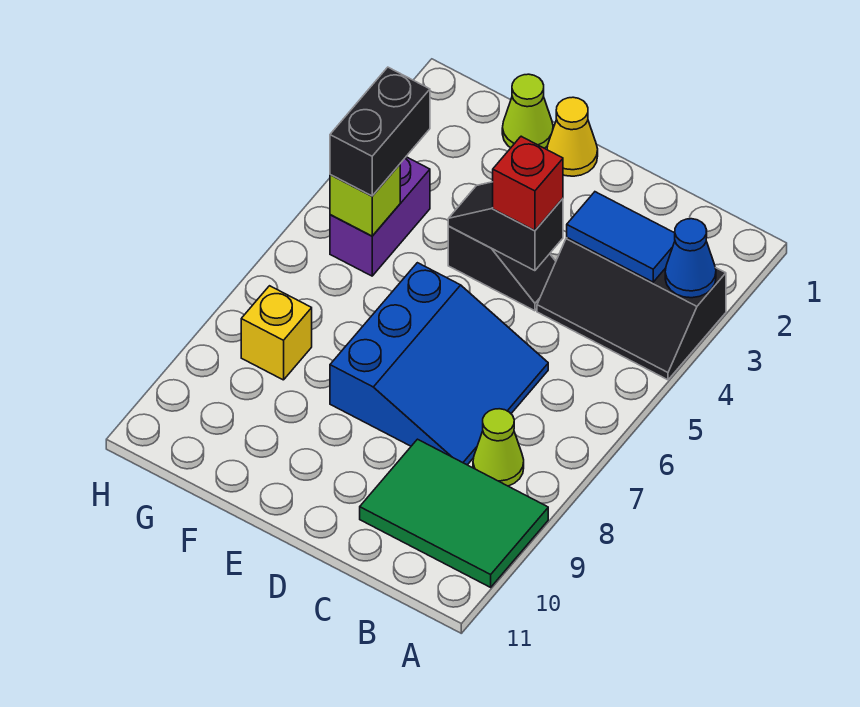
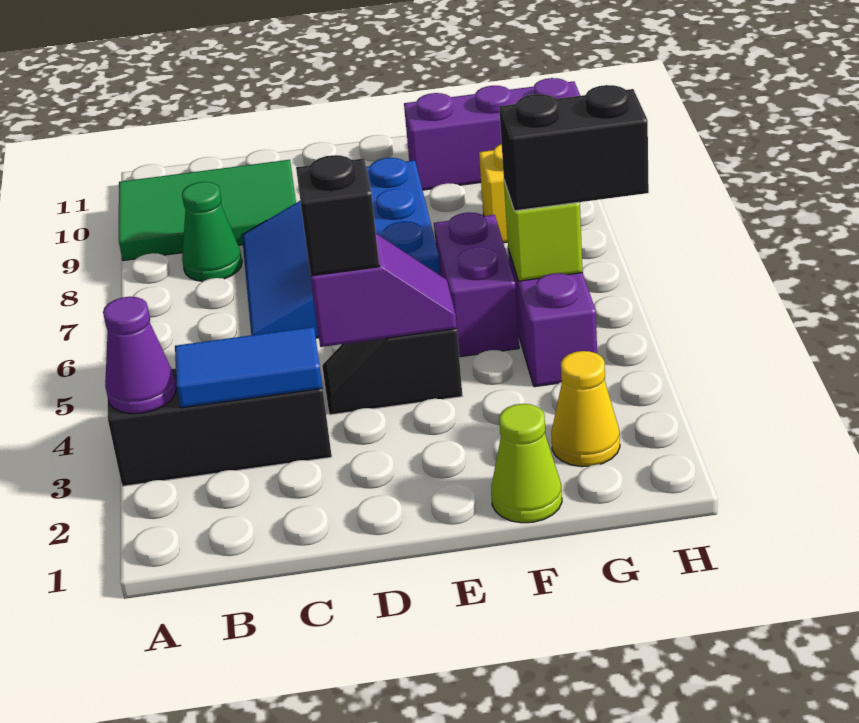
blue 1x1 cone [665,219,716,298] -> purple 1x1 cone [103,297,176,414]
lime 1x1 cone [473,409,524,486] -> green 1x1 cone [182,182,242,281]
black 1x2 slope [448,182,563,271] -> purple 1x2 slope [307,233,457,347]
red 1x1 brick [493,136,563,230] -> black 1x1 brick [296,155,379,276]
yellow 1x1 cone [547,97,598,176] -> yellow 1x1 cone moved to [551,351,620,467]
none -> purple 1x2 brick [434,212,519,357]
none -> purple 1x3 brick [404,78,580,190]
black 1x2 brick [330,67,430,196] -> black 1x2 brick turned to [499,85,649,211]

